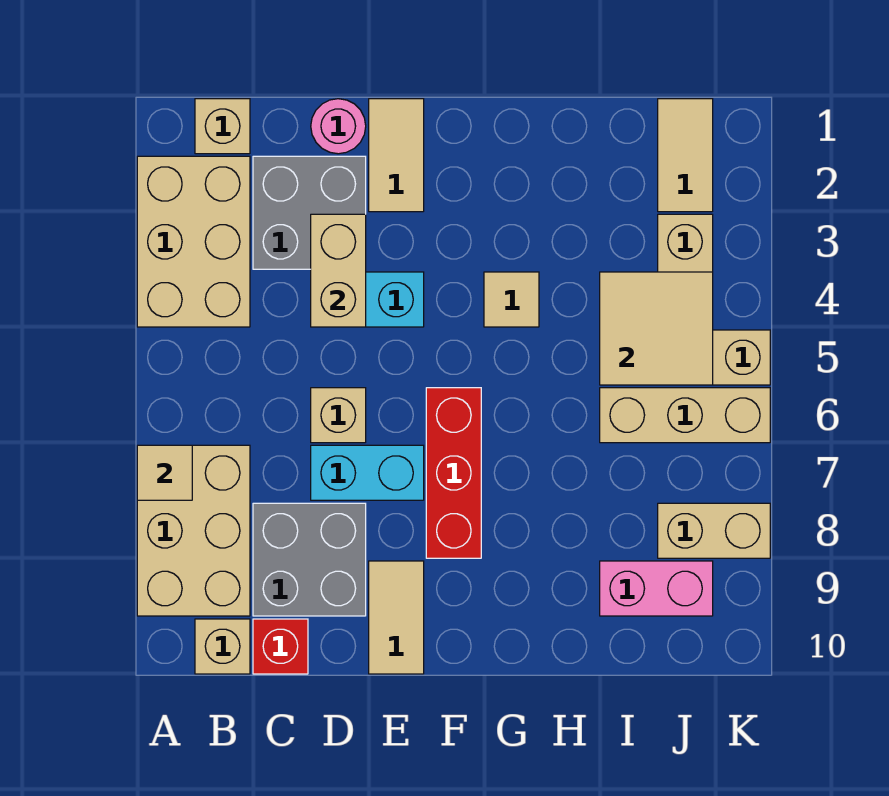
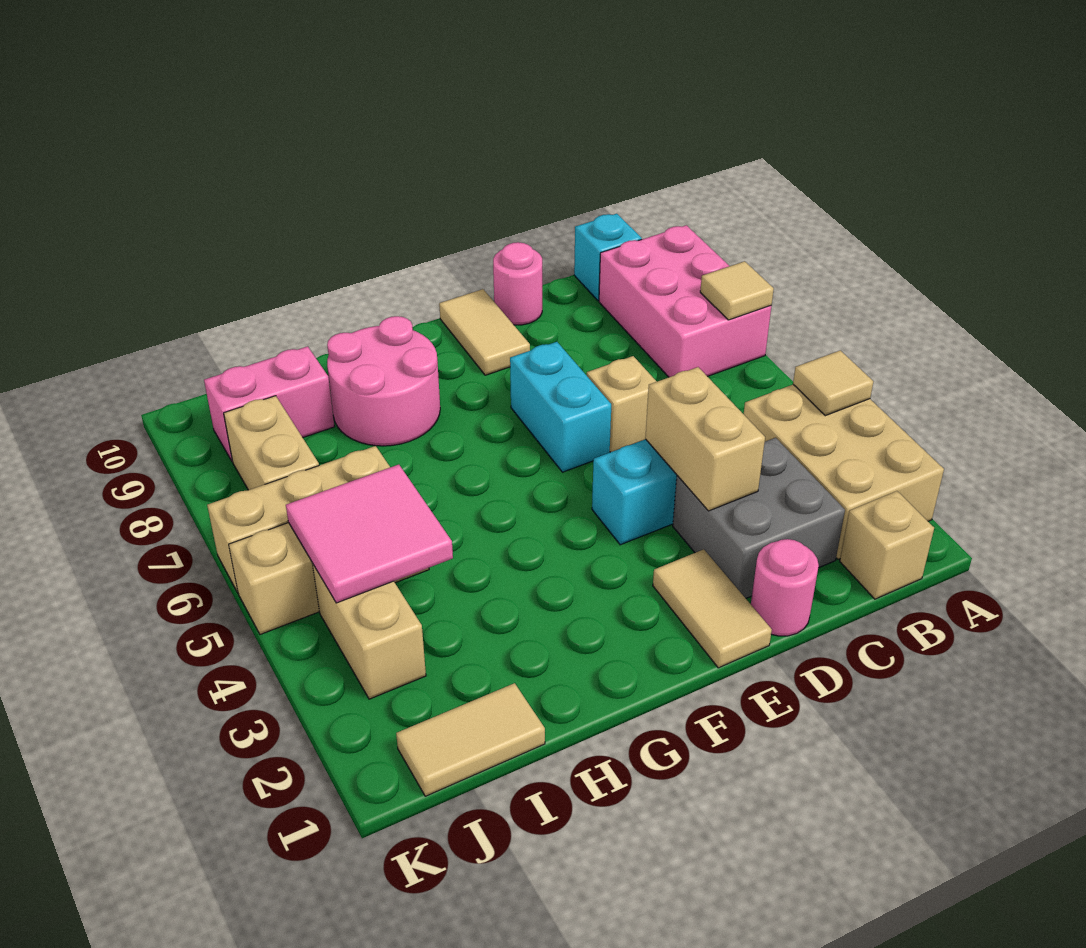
tan 2x3 brick [137,445,250,616] -> pink 2x3 brick [599,225,771,377]
tan 1x1 brick [195,619,250,674] -> cyan 1x1 brick [574,214,642,301]
grey 2x2 brick [253,503,366,616] -> none
red 1x1 brick [253,619,308,674] -> none
cyan 1x2 brick [311,445,424,500] -> cyan 1x2 brick turned to [510,342,611,472]
none -> pink 1x1 round brick [493,242,542,325]
red 1x3 brick [426,388,481,558] -> none
tan 1x1 tile [484,272,539,327] -> tan 1x1 tile moved to [793,350,873,416]
none -> pink 2x2 round brick [327,316,440,446]
tan 2x2 tile [600,272,713,385] -> pink 2x2 tile [286,465,453,603]
tan 1x2 tile [658,99,713,212] -> tan 1x2 tile turned to [396,683,545,796]
tan 1x2 brick [658,503,770,558] -> tan 1x2 brick turned to [224,396,319,490]

